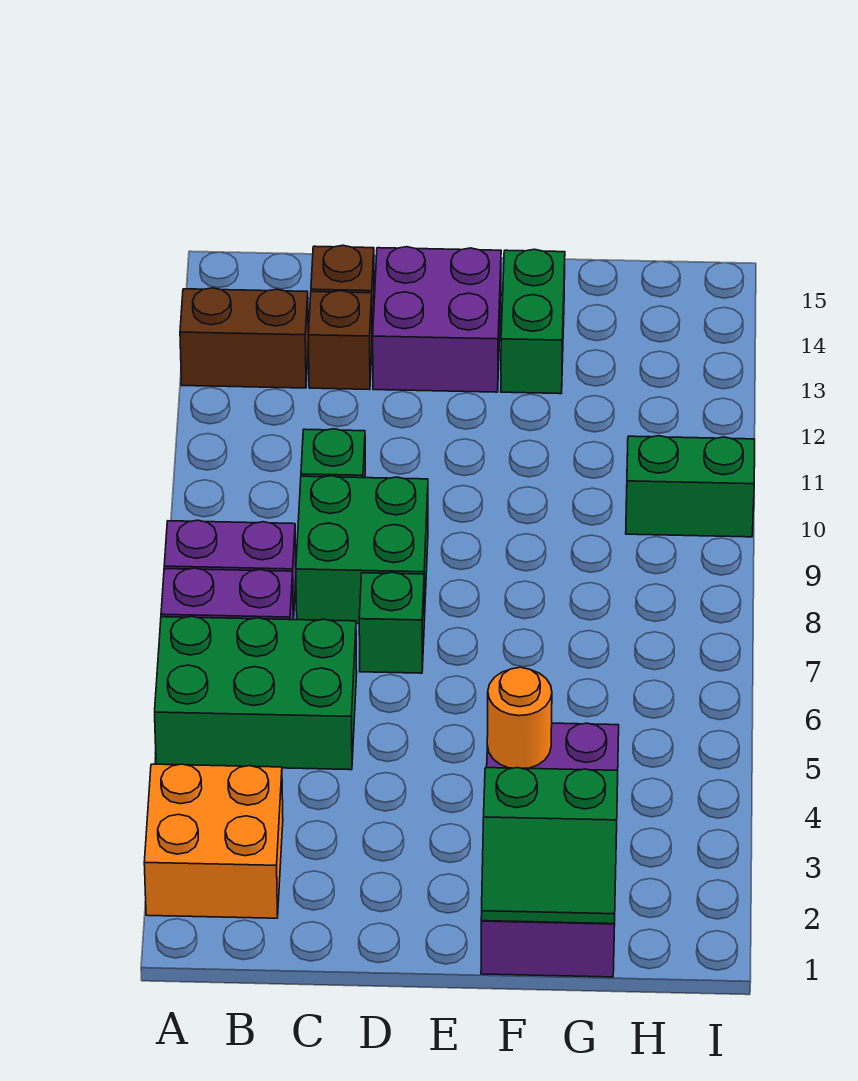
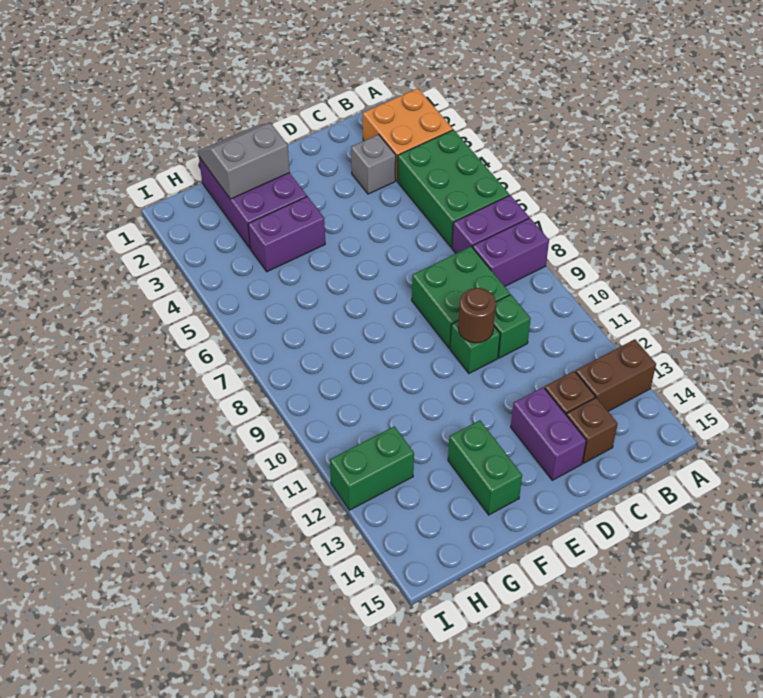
green 2x3 brick [155,616,357,770] -> green 2x3 brick turned to [398,130,509,247]
none -> grey 1x1 brick [351,135,396,194]
green 1x1 brick [359,572,424,673] -> green 1x1 brick moved to [450,321,500,373]
none -> brown 1x1 round brick [458,288,496,343]
purple 2x2 brick [373,247,501,392] -> purple 1x2 brick [511,387,586,480]
green 2x2 slope [481,768,618,924] -> grey 2x2 slope [198,123,290,199]
orange 1x1 round brick [487,667,552,768] -> none
green 1x2 brick [626,436,755,537] -> green 1x2 brick moved to [330,426,414,510]

